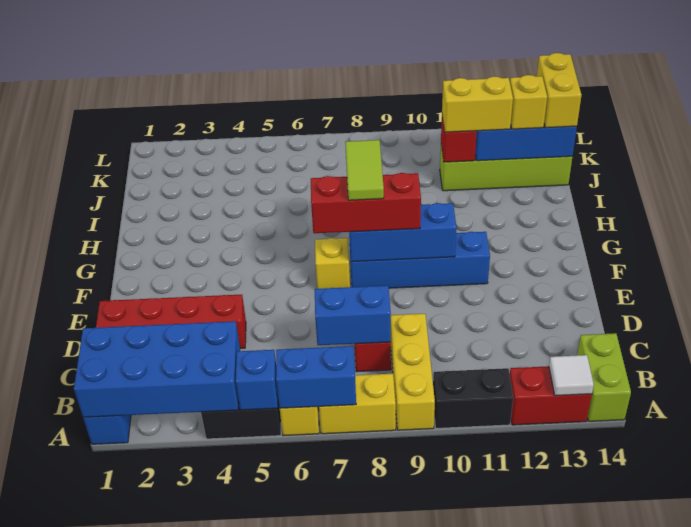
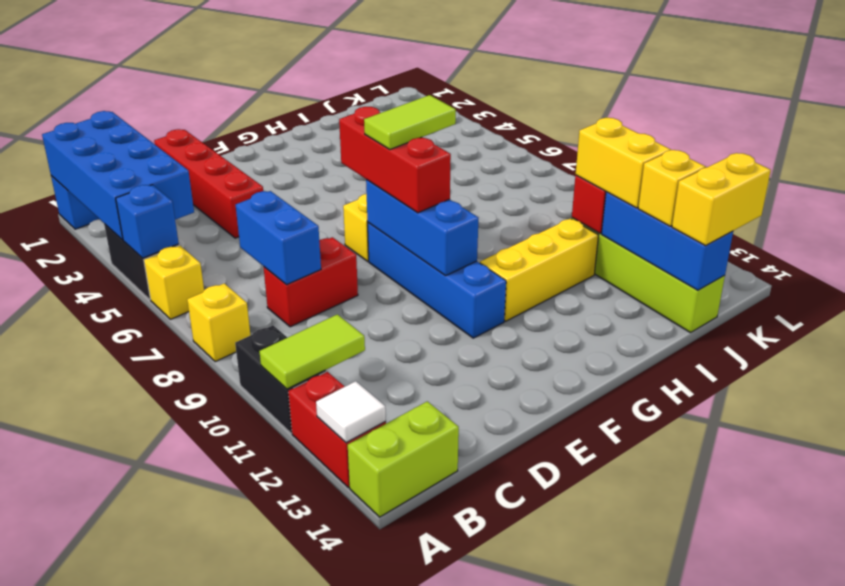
blue 1x2 brick [276,346,356,408] -> none
yellow 1x2 brick [319,374,396,434] -> yellow 1x1 brick [187,284,251,362]
yellow 1x3 brick [391,314,435,430] -> yellow 1x3 brick moved to [480,219,599,321]
none -> lime 1x2 tile [259,314,365,389]

